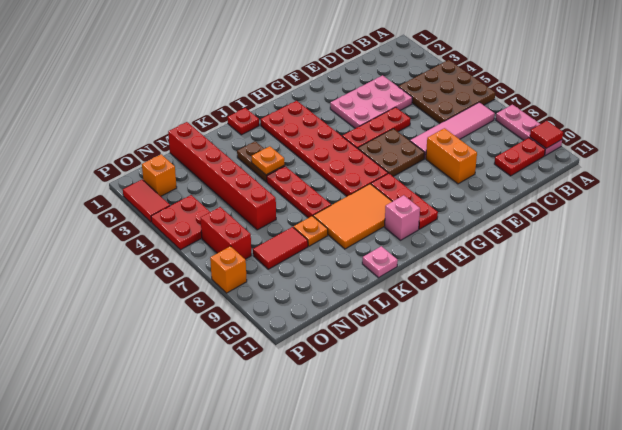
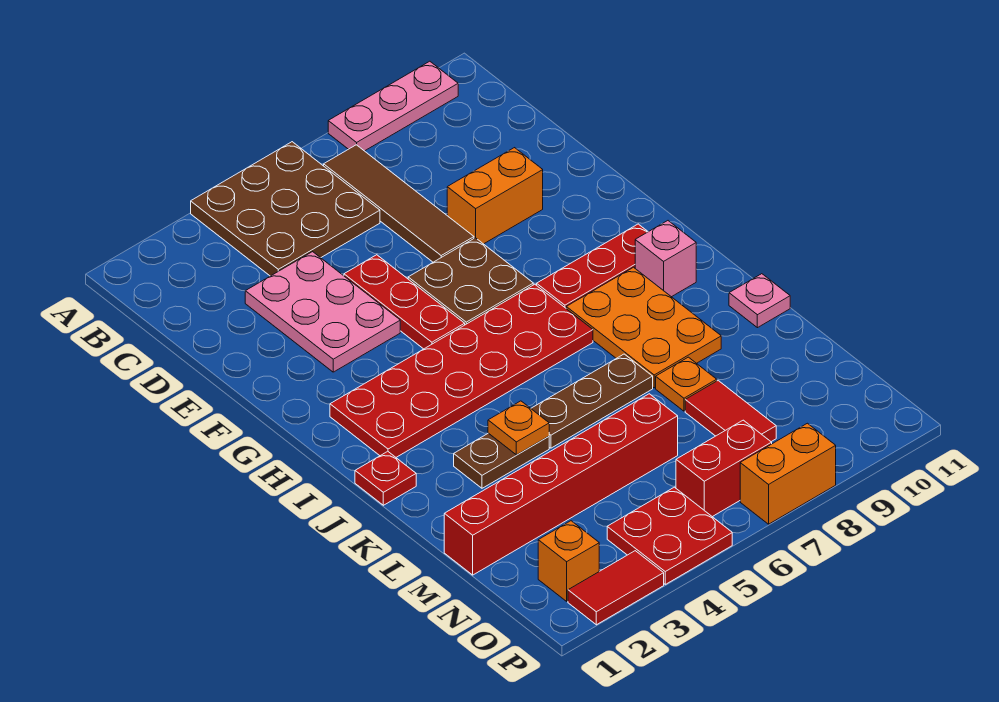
red 1x1 tile [530,121,563,148] -> none
pink 1x4 tile [410,102,495,159] -> brown 1x4 tile [324,145,474,262]
red 1x2 plate [494,138,545,176] -> none
orange 2x3 tile [313,184,392,249] -> orange 2x3 plate [566,267,721,388]
red 1x3 plate [267,166,331,218] -> brown 1x3 plate [531,354,653,448]
orange 1x1 brick [210,246,247,293] -> orange 1x2 brick [740,423,836,524]

